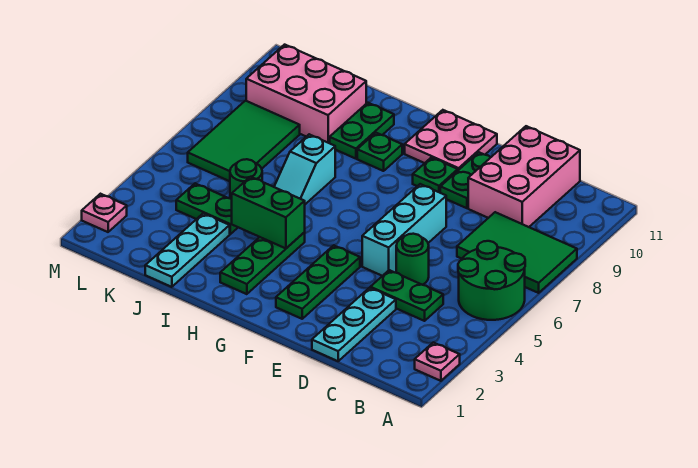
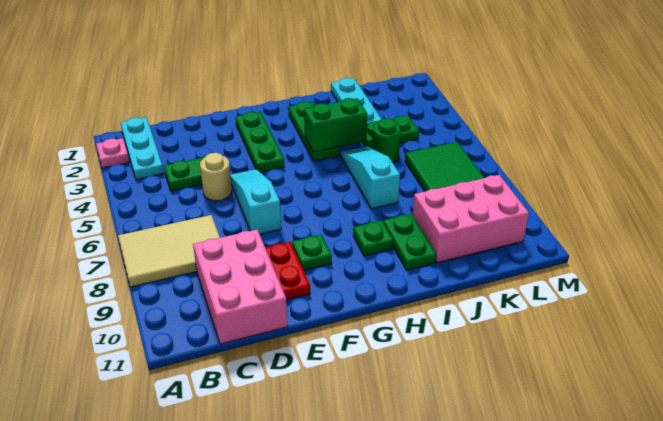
green 2x2 round brick [458,241,525,320] -> none
green 2x3 tile [457,212,577,293] -> tan 2x3 tile [118,215,220,287]
cyan 1x3 plate [312,288,396,361] -> cyan 1x3 plate moved to [121,117,164,179]
green 1x1 round brick [396,234,429,285] -> tan 1x1 round brick [200,153,232,201]
cyan 1x3 brick [362,184,446,276] -> cyan 1x3 slope [230,169,281,234]
green 1x2 plate [440,152,491,208] -> red 1x2 plate [265,242,310,300]
pink 2x2 plate [405,110,497,170] -> none
cyan 1x2 slope [274,134,335,204] -> cyan 1x3 slope [341,146,400,209]
pink 1x1 plate [82,194,127,232] -> none

